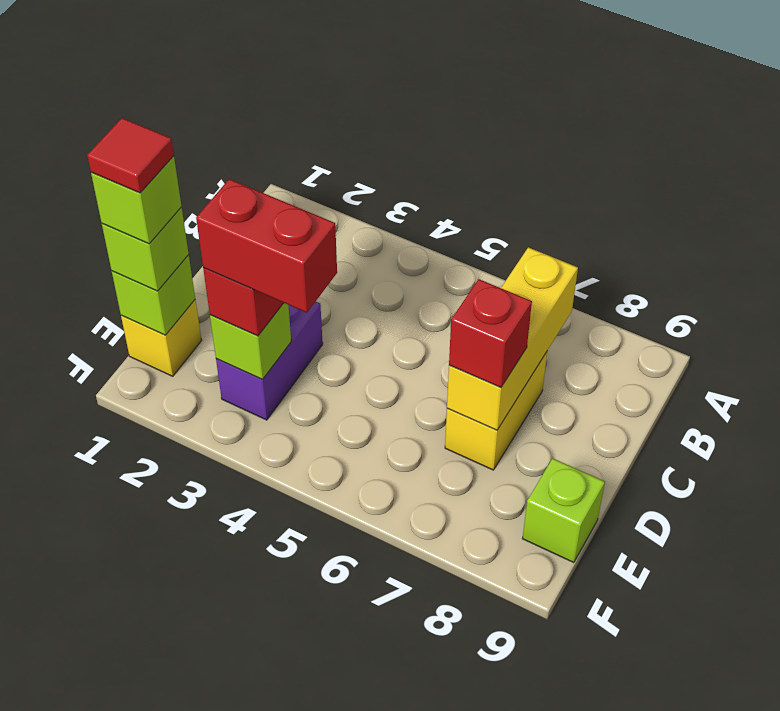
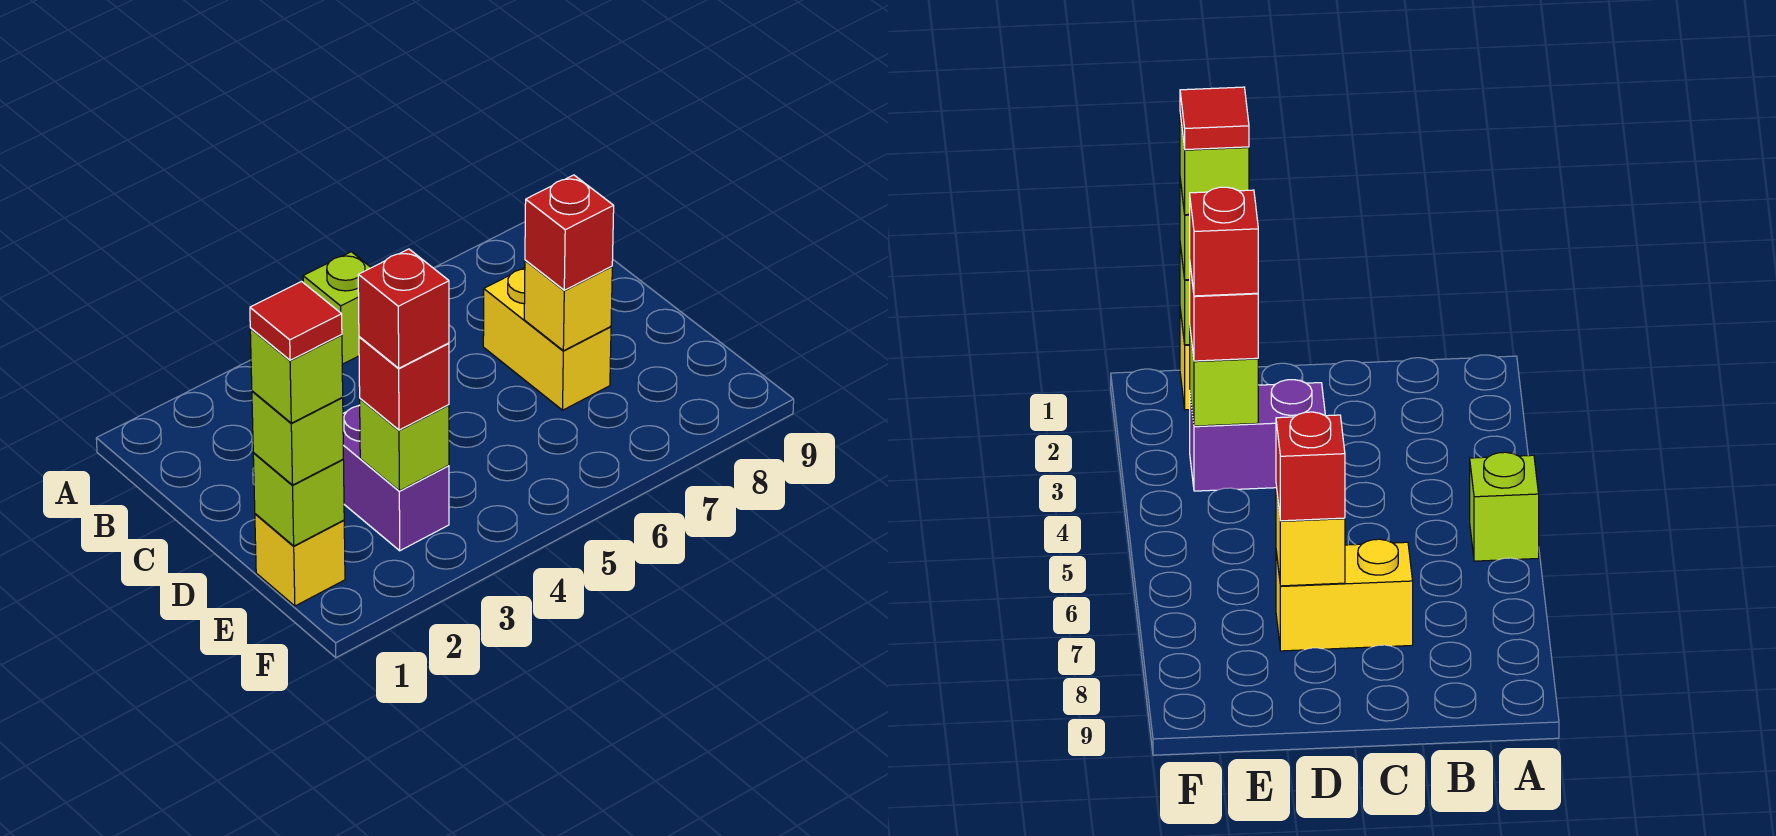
yellow 1x3 brick [447,247,578,430] -> yellow 1x1 brick [524,260,612,351]
red 1x2 brick [196,179,337,313] -> red 1x1 brick [358,249,449,368]
lime 1x1 brick [522,458,605,563] -> lime 1x1 brick moved to [303,252,371,364]

